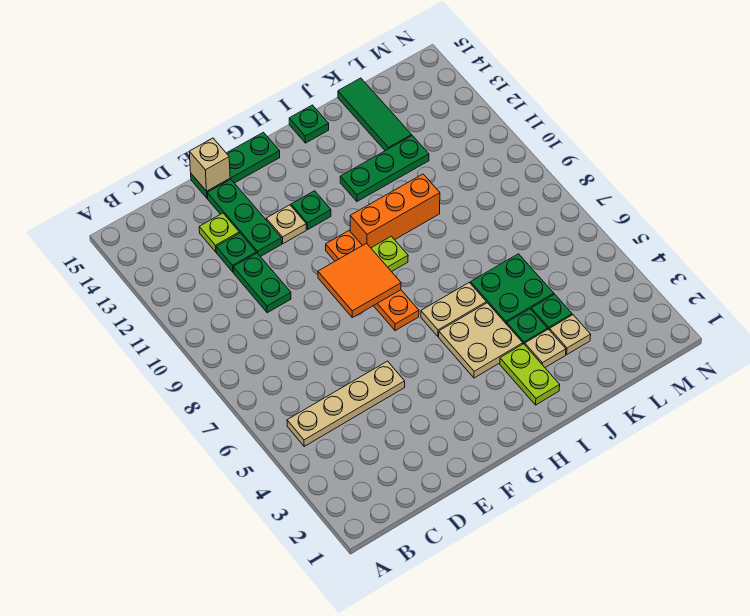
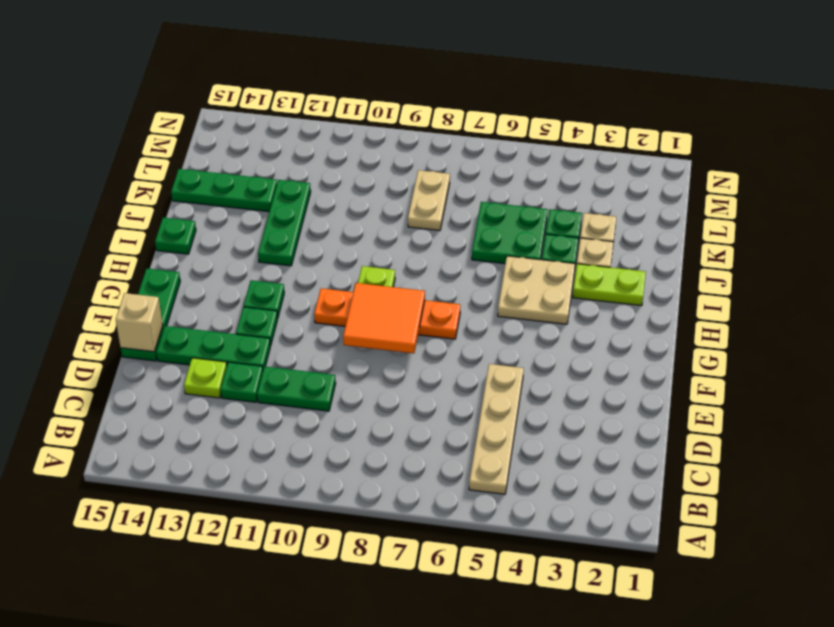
tan 1x1 plate [266,205,306,244] -> green 1x1 plate [236,307,278,346]
tan 1x2 plate [421,283,486,336] -> tan 1x2 plate moved to [408,170,450,231]
orange 1x3 brick [350,174,440,248] -> none
green 1x3 tile [338,78,412,151] -> green 1x3 plate [171,169,277,212]

